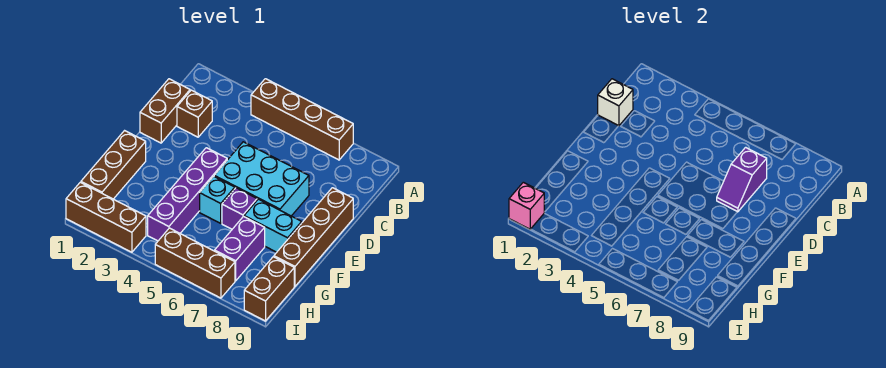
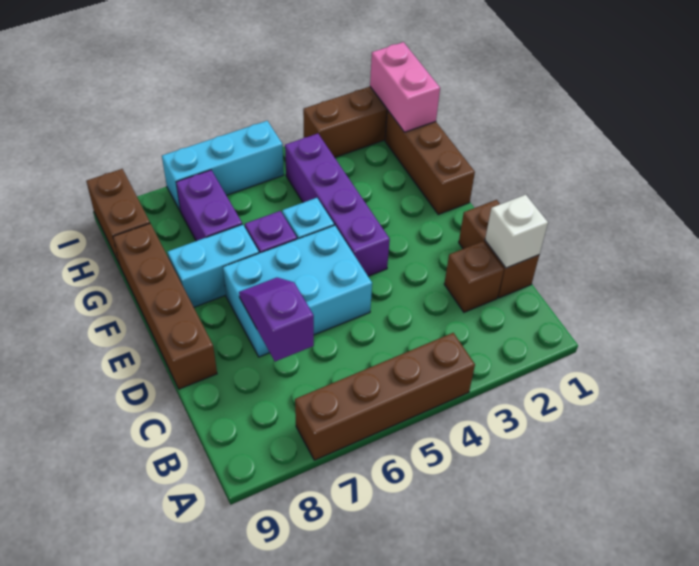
pink 1x1 brick [509,182,544,229] -> pink 1x2 brick [370,42,440,132]
brown 1x3 brick [155,228,235,298] -> cyan 1x3 brick [162,121,284,212]

